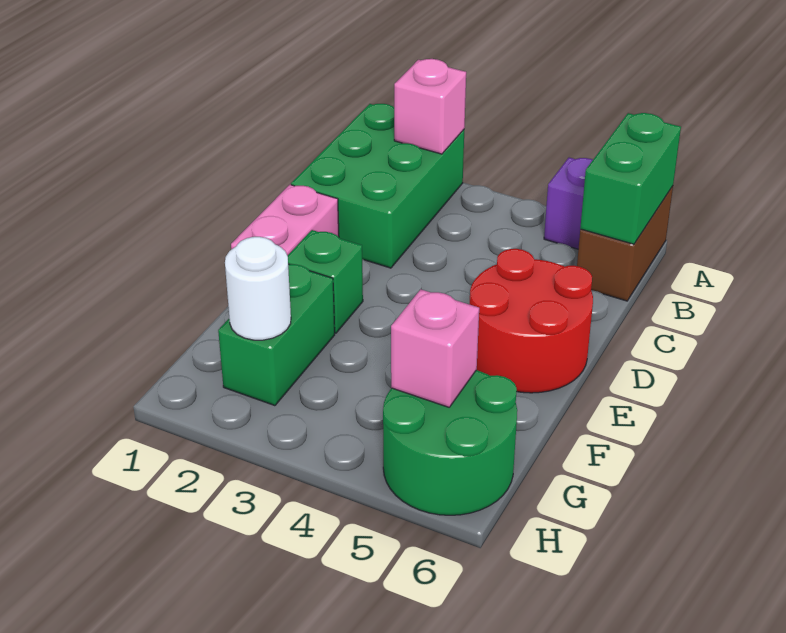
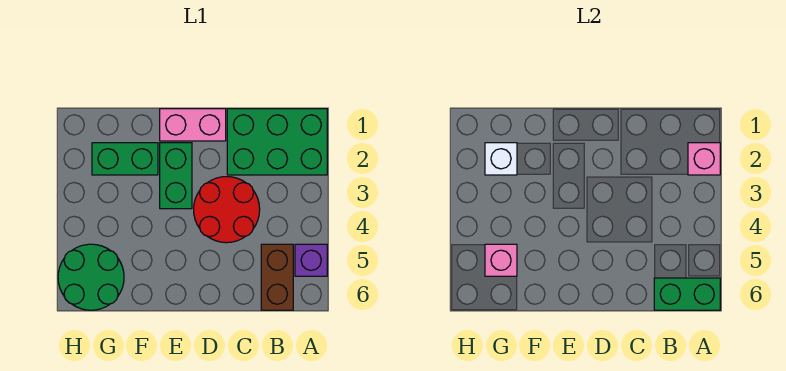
brown 1x2 brick [577,186,673,301] -> brown 1x2 brick turned to [261,244,293,310]
red 2x2 round brick [469,249,593,393] -> red 2x2 round brick moved to [194,177,260,243]
green 1x1 brick [288,230,363,333] -> green 1x2 brick [160,143,192,209]
white 1x1 round brick [225,237,291,340] -> white 1x1 brick [485,143,517,175]

